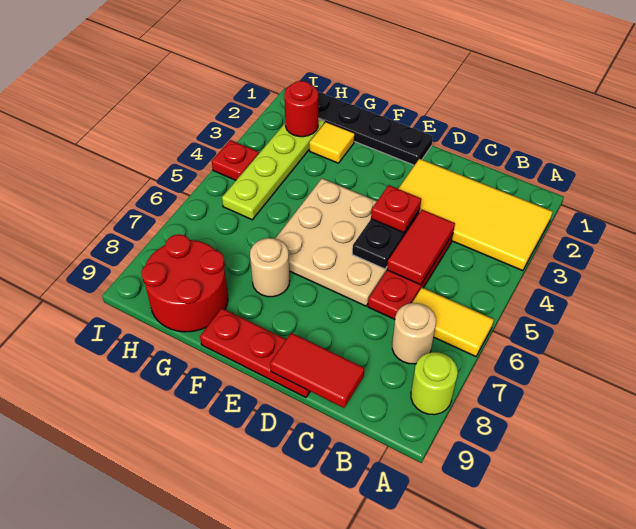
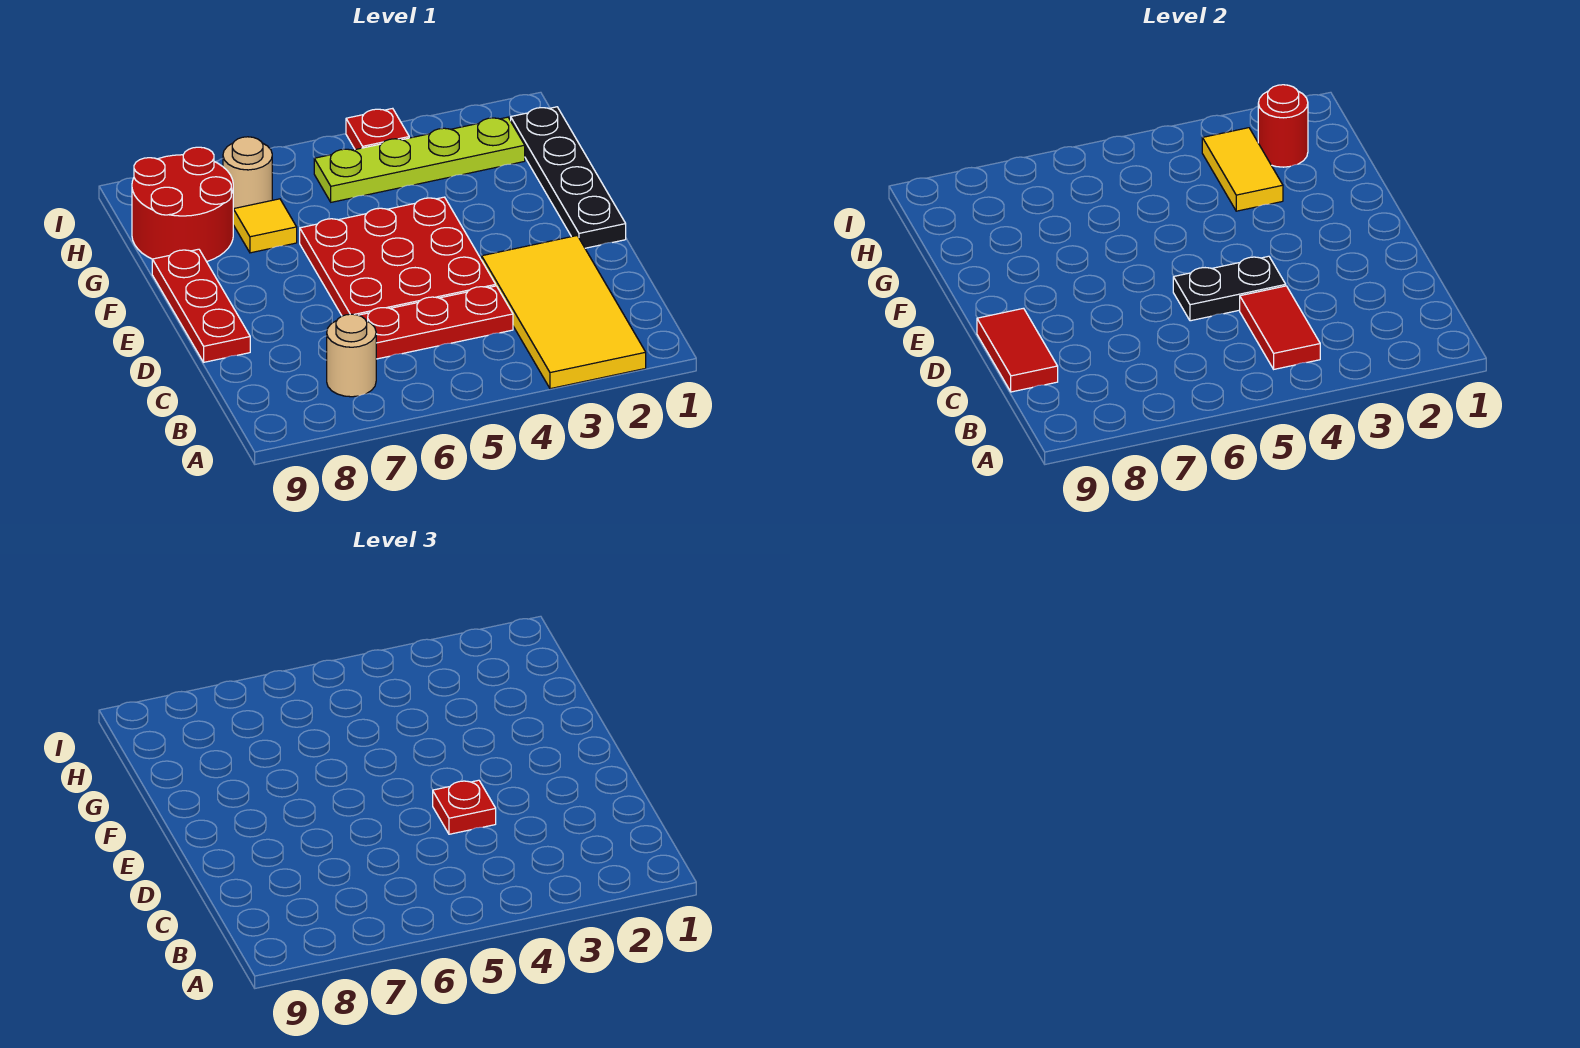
yellow 1x2 tile [412,288,494,357] -> yellow 1x2 tile moved to [1202,128,1283,211]
lime 1x1 round brick [411,352,458,415] -> none
red 1x2 tile [387,210,455,285] -> red 1x2 tile turned to [1240,286,1320,369]
tan 3x3 plate [275,178,387,306] -> red 3x3 plate [300,197,496,316]
tan 1x1 round brick [250,238,290,297] -> tan 1x1 round brick moved to [223,137,272,209]
yellow 1x1 tile [309,122,355,163] -> yellow 1x1 tile moved to [233,199,297,253]

